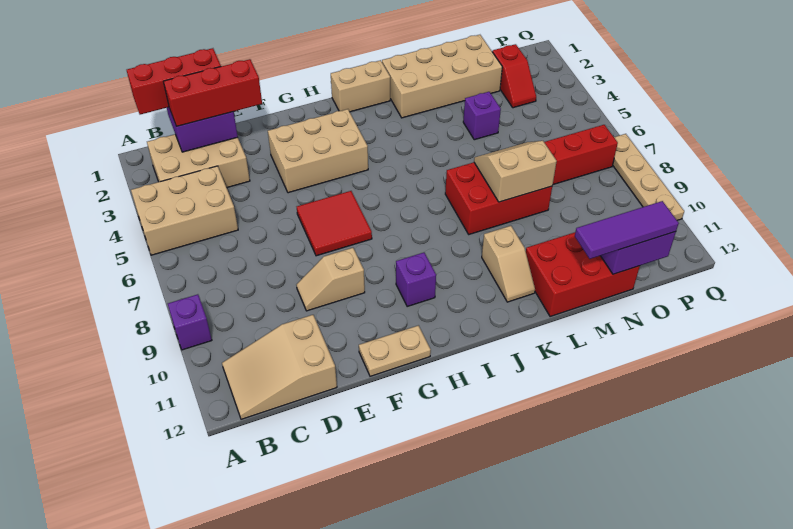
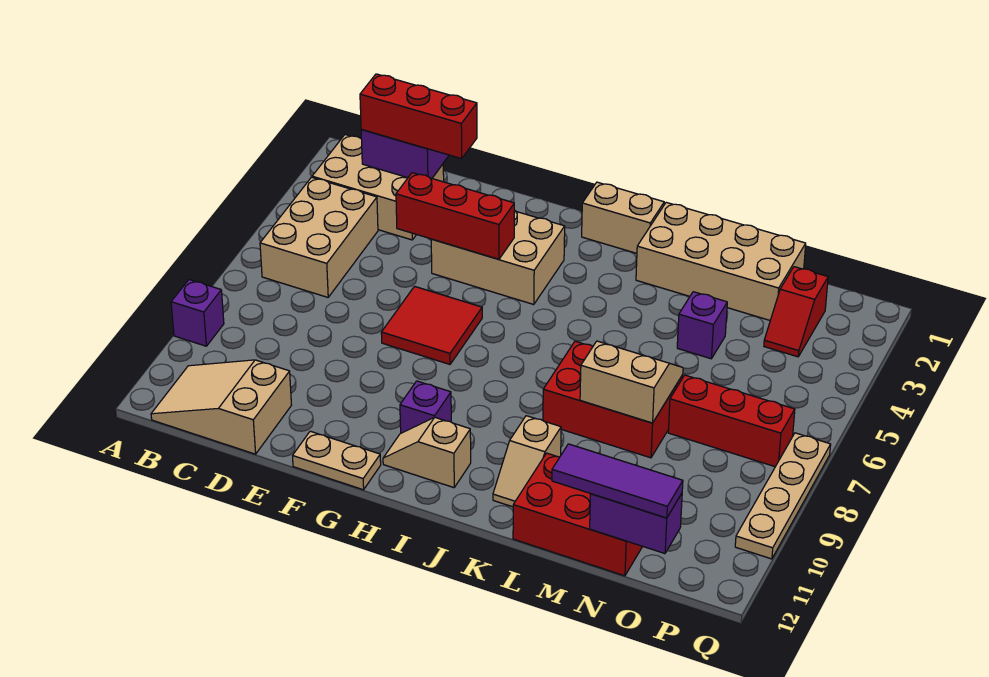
tan 2x3 brick [131,166,238,255] -> tan 2x3 brick turned to [260,177,378,297]
red 1x3 brick [127,48,221,114] -> red 1x3 brick moved to [396,173,514,259]
tan 1x2 slope [296,248,365,311] -> tan 1x2 slope moved to [383,417,471,488]

